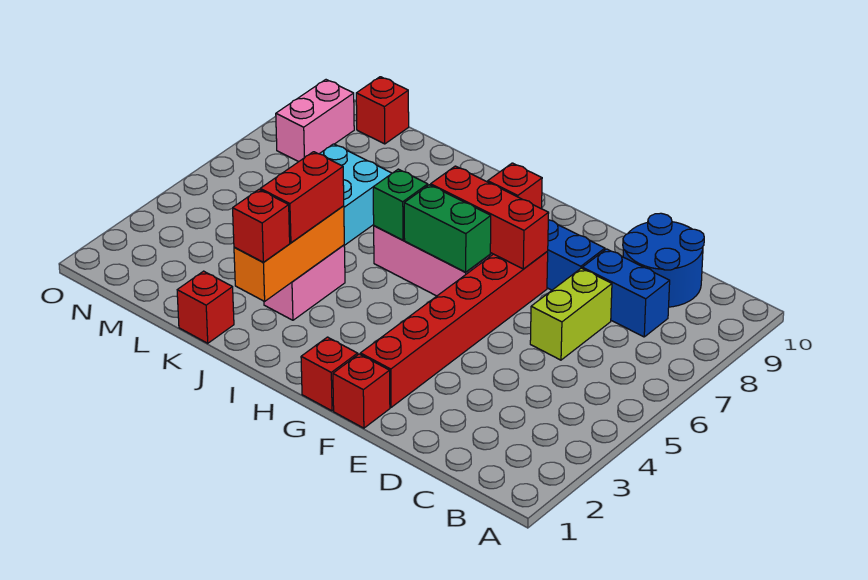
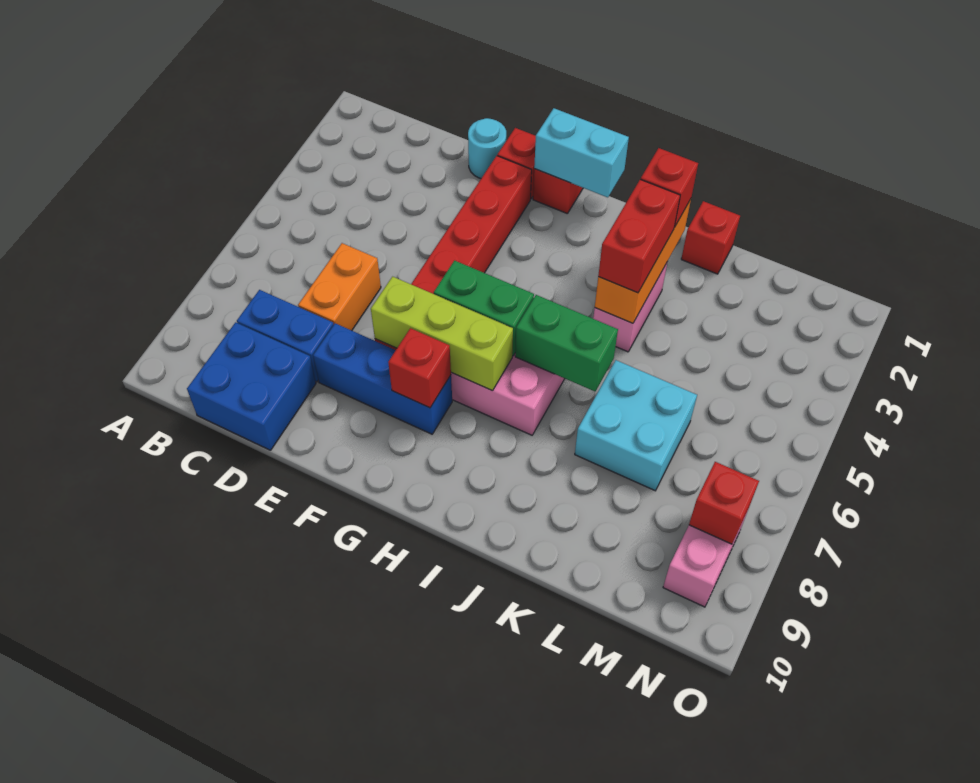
blue 2x2 round brick [623,213,704,307] -> blue 2x2 brick [187,322,316,450]
lime 1x2 brick [530,268,612,360] -> orange 1x2 brick [298,243,381,331]
none -> cyan 1x1 round brick [468,118,506,178]
red 1x3 brick [431,166,549,269] -> lime 1x3 brick [371,277,513,391]
none -> cyan 1x2 brick [534,108,629,197]
green 1x1 brick [373,169,428,240] -> green 1x2 brick [515,295,618,391]
red 1x1 brick [356,77,409,144] -> red 1x1 brick moved to [689,462,759,544]

